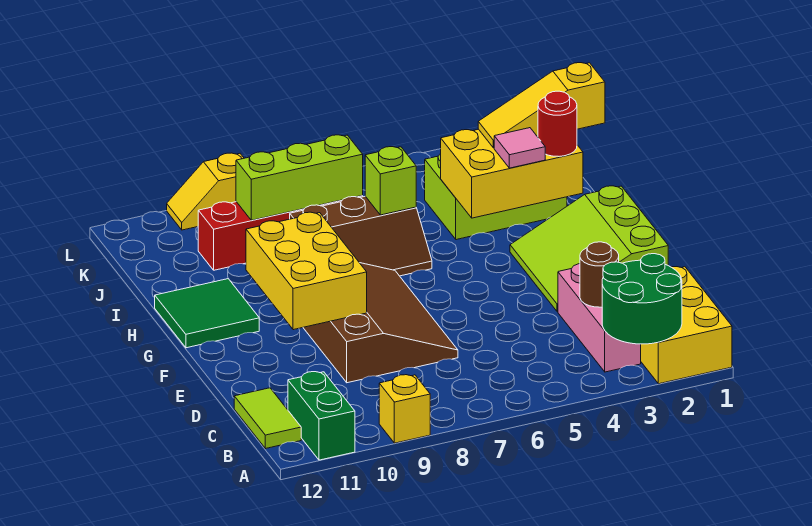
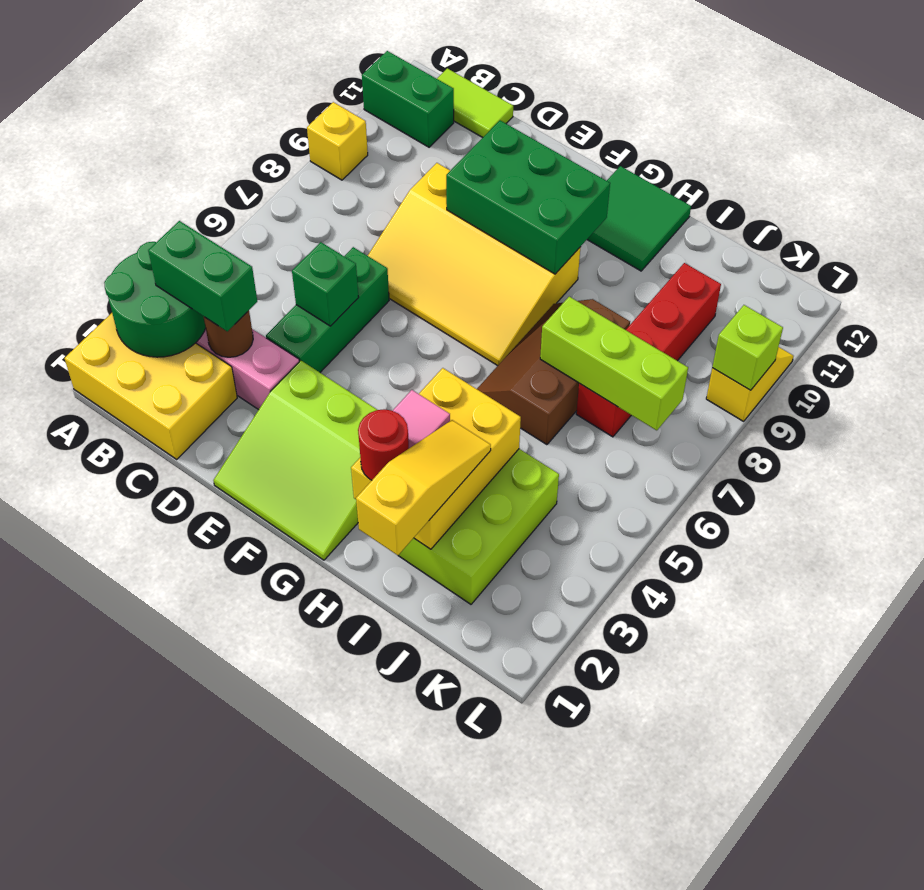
none -> green 1x2 brick [148,221,257,331]
none -> green 1x3 brick [266,247,389,372]
none -> green 1x1 brick [292,242,359,326]
brown 3x4 slope [303,263,458,383] -> yellow 3x4 slope [368,163,581,366]
lime 3x3 slope [510,186,668,312] -> lime 3x3 slope turned to [214,361,377,560]
yellow 2x3 brick [246,212,367,330] -> green 2x3 brick [446,120,610,274]
lime 1x1 brick [365,147,416,215] -> lime 1x1 brick moved to [712,305,783,390]
lime 1x3 brick [236,135,363,220] -> lime 1x3 brick turned to [540,297,688,430]

